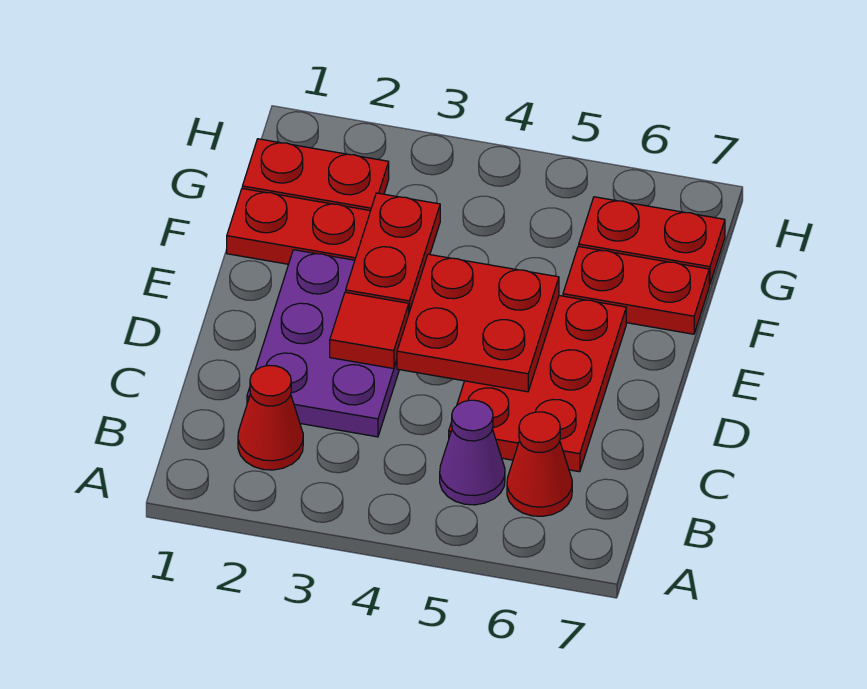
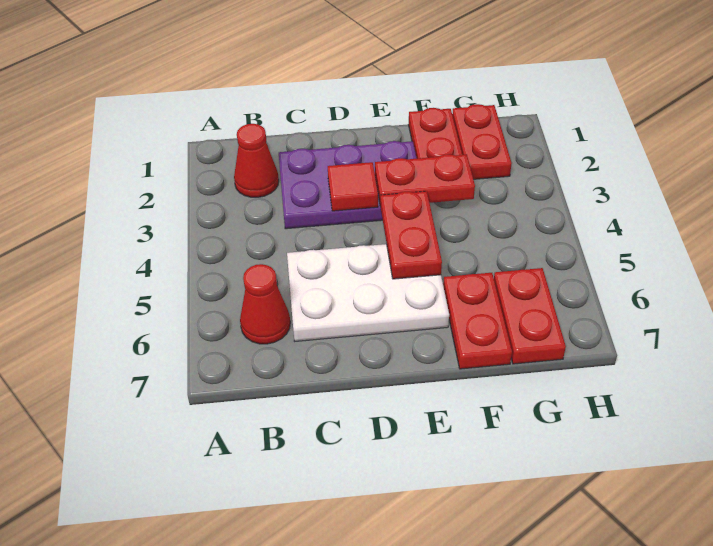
purple 1x1 cone [440,400,505,505] -> none
red 2x3 plate [449,296,626,472] -> white 2x3 plate [287,244,449,341]
red 2x2 plate [397,254,559,392] -> red 1x2 plate [381,191,442,279]

